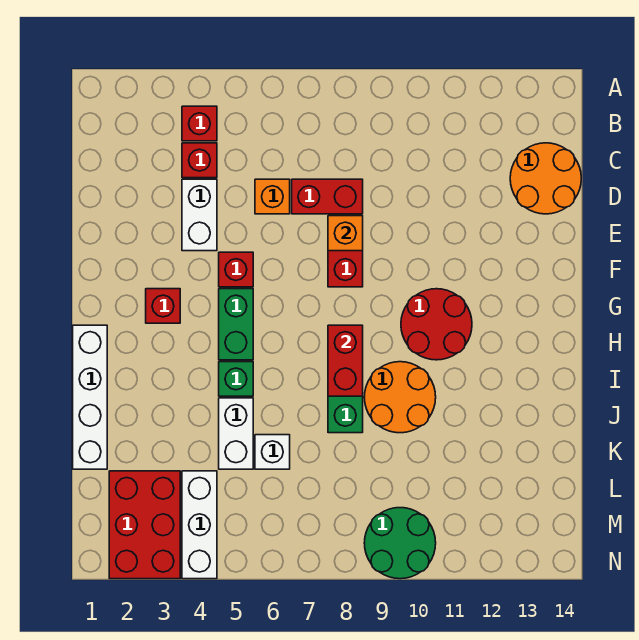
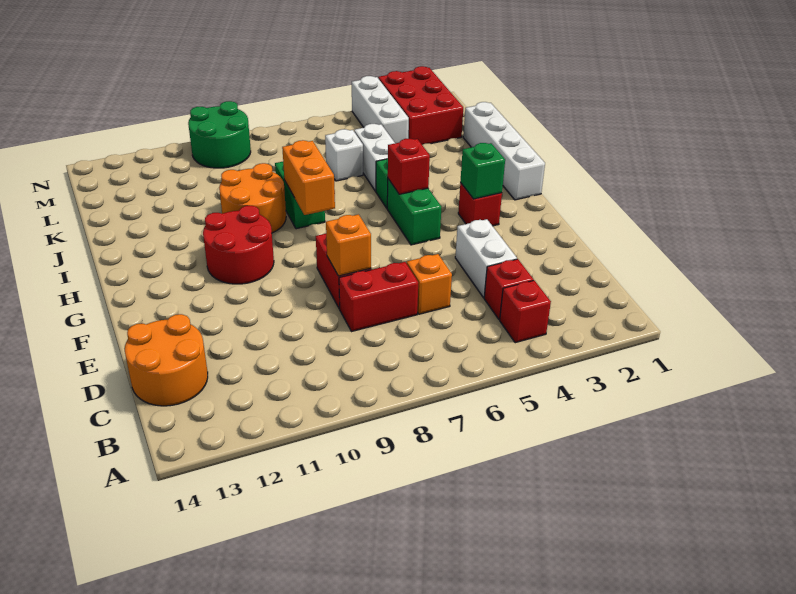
red 1x1 brick [219,252,253,287] -> red 1x1 brick moved to [388,139,430,194]
none -> green 1x1 brick [460,143,505,199]
red 1x2 brick [328,325,363,396] -> orange 1x2 brick [282,140,335,215]

